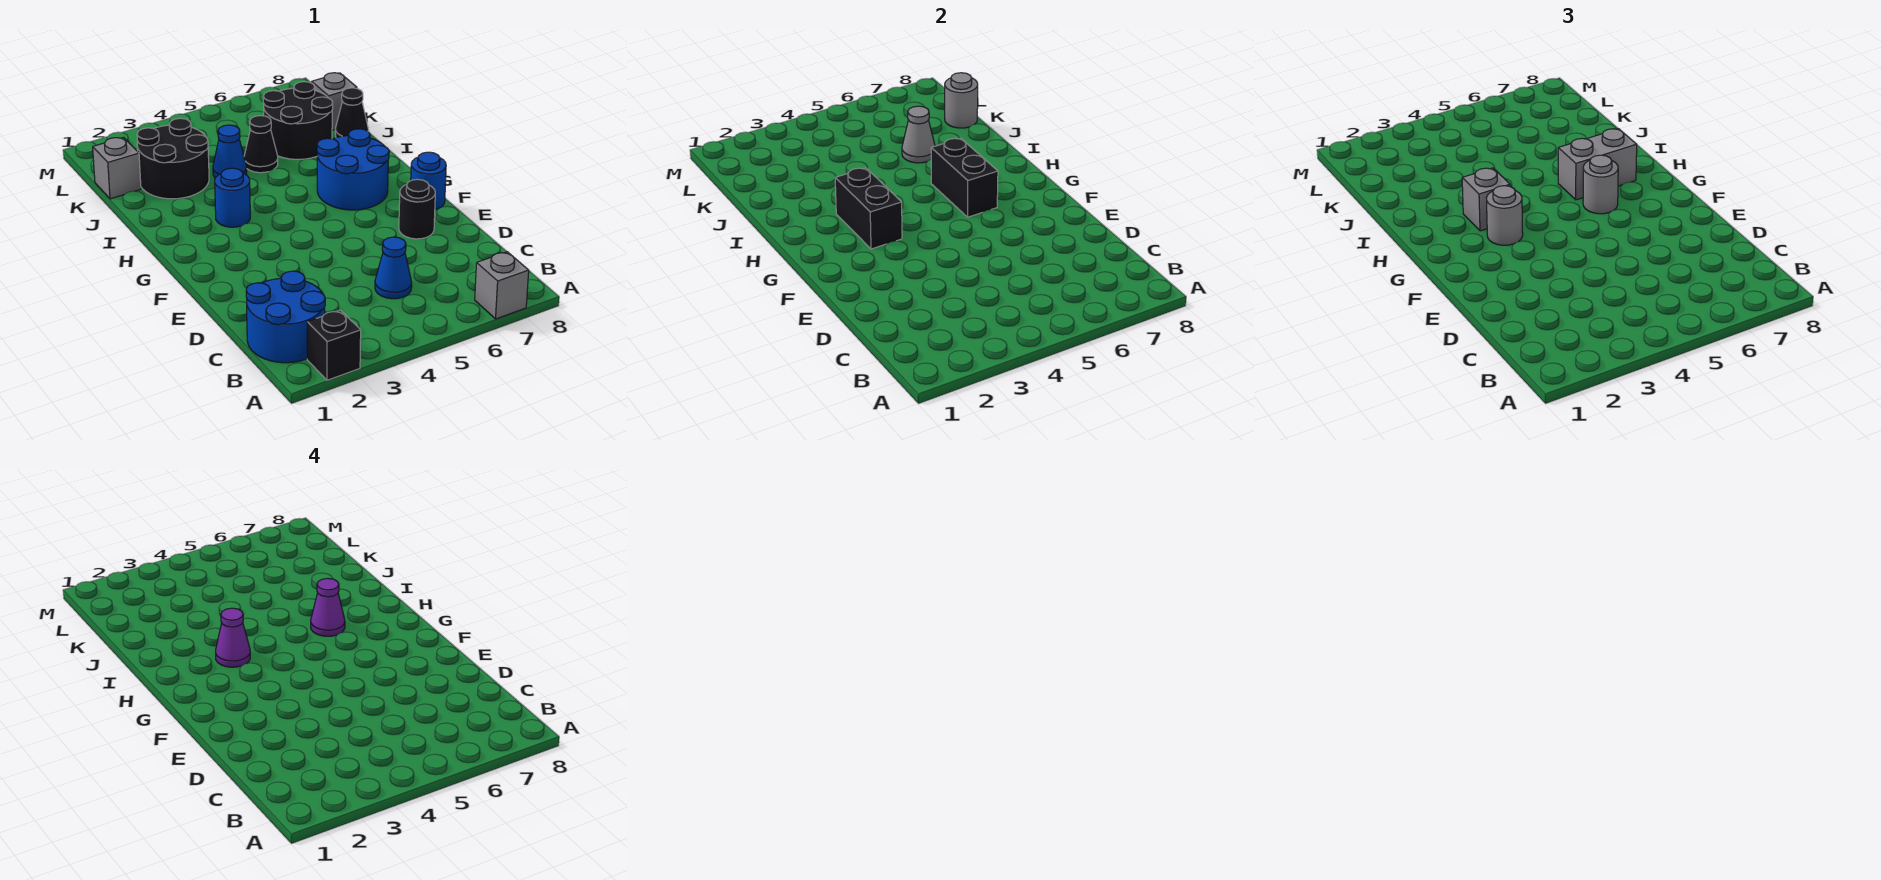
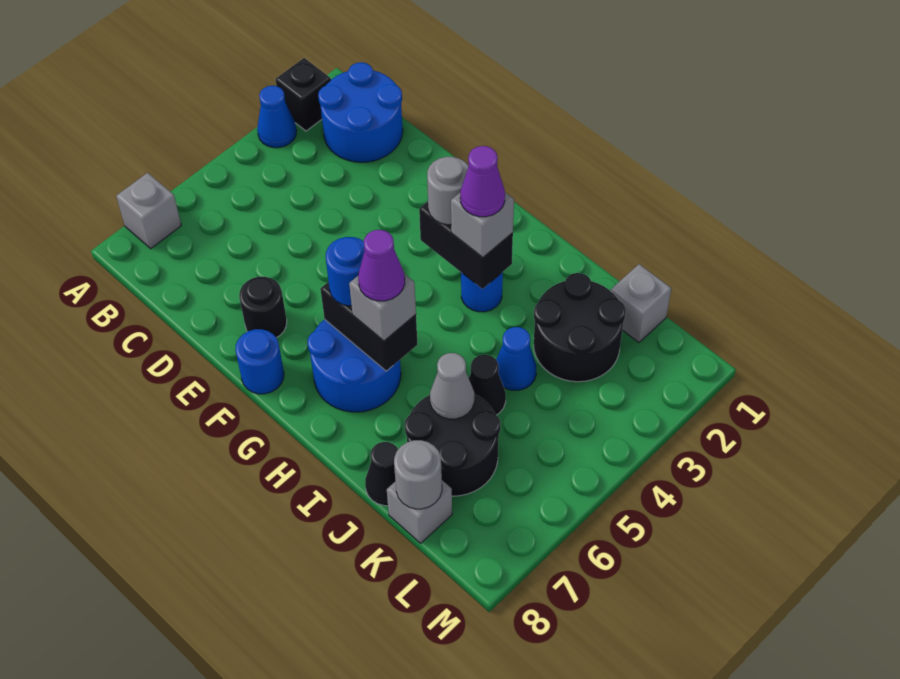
blue 1x1 cone [375,237,412,299] -> blue 1x1 cone moved to [257,86,297,148]
grey 1x1 round brick [1583,155,1618,214] -> blue 1x1 round brick [326,237,365,306]
grey 1x2 brick [1558,129,1637,200] -> grey 1x1 brick [349,274,416,341]

